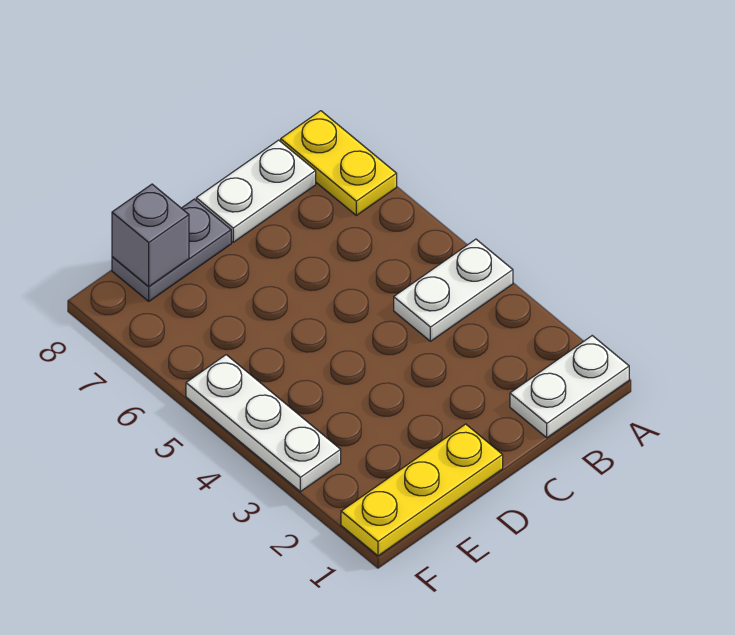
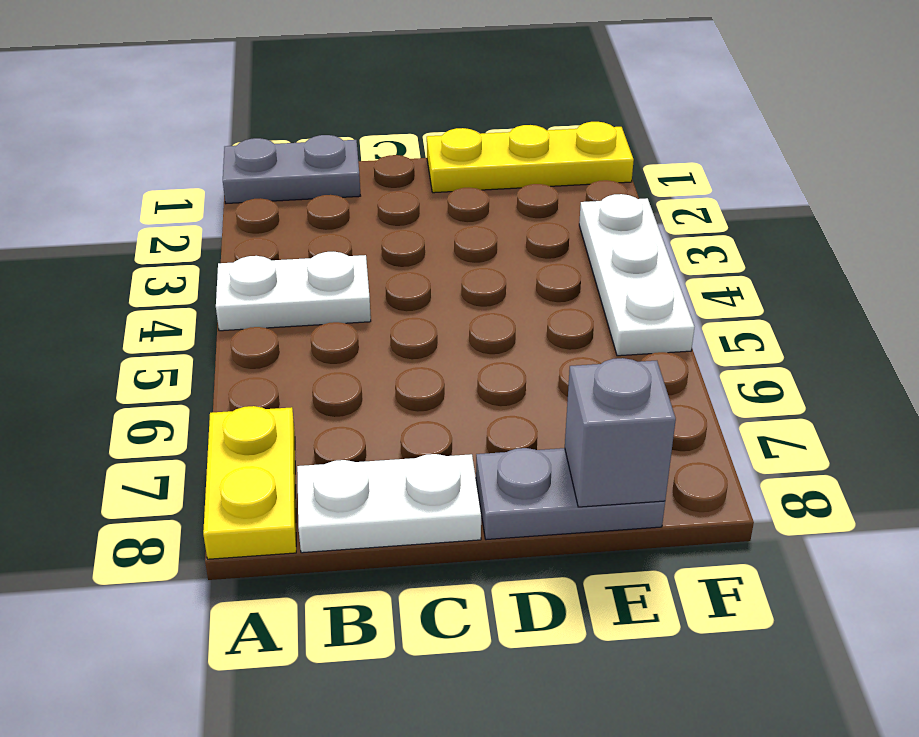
white 1x2 plate [510,336,629,438] -> grey 1x2 plate [223,135,360,203]

